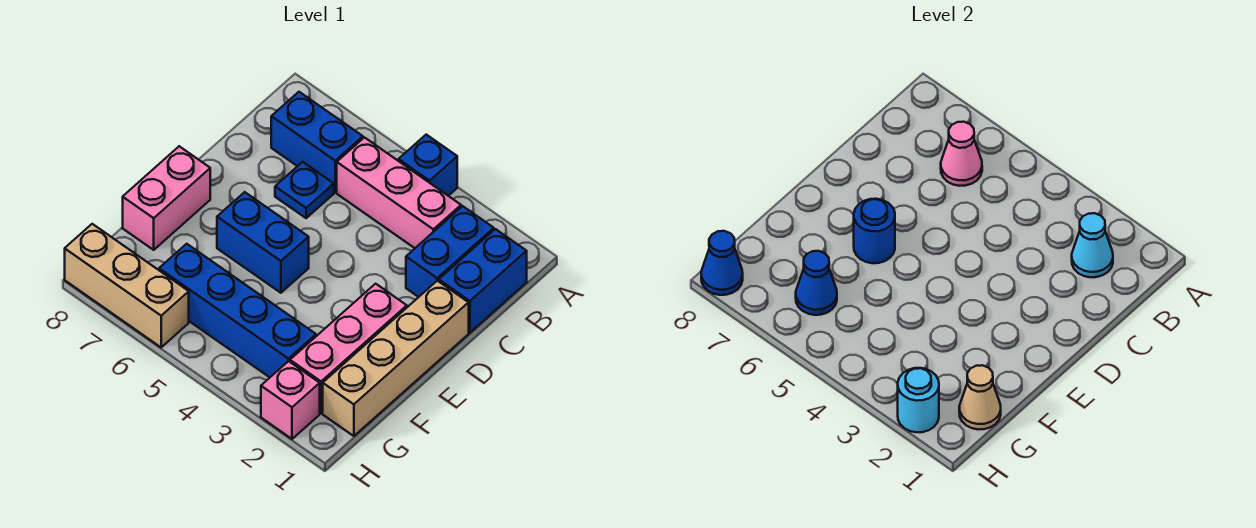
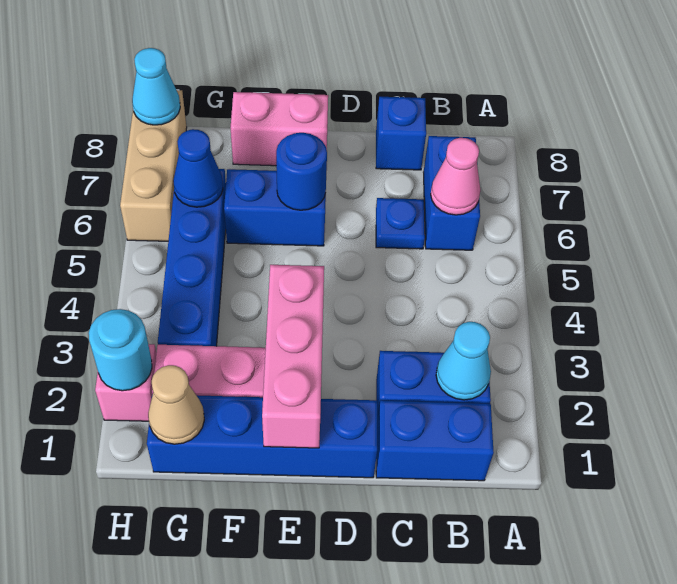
blue 1x1 brick [399,135,457,196] -> blue 1x1 brick moved to [376,97,426,170]
pink 1x3 brick [337,138,461,248] -> pink 1x3 brick moved to [262,265,324,448]
tan 1x4 brick [323,281,469,436] -> blue 1x4 brick [147,394,377,478]
blue 1x2 brick [217,192,309,293] -> blue 1x2 brick turned to [224,169,326,246]
blue 1x1 cone [701,231,743,295] -> cyan 1x1 cone [132,48,180,125]

